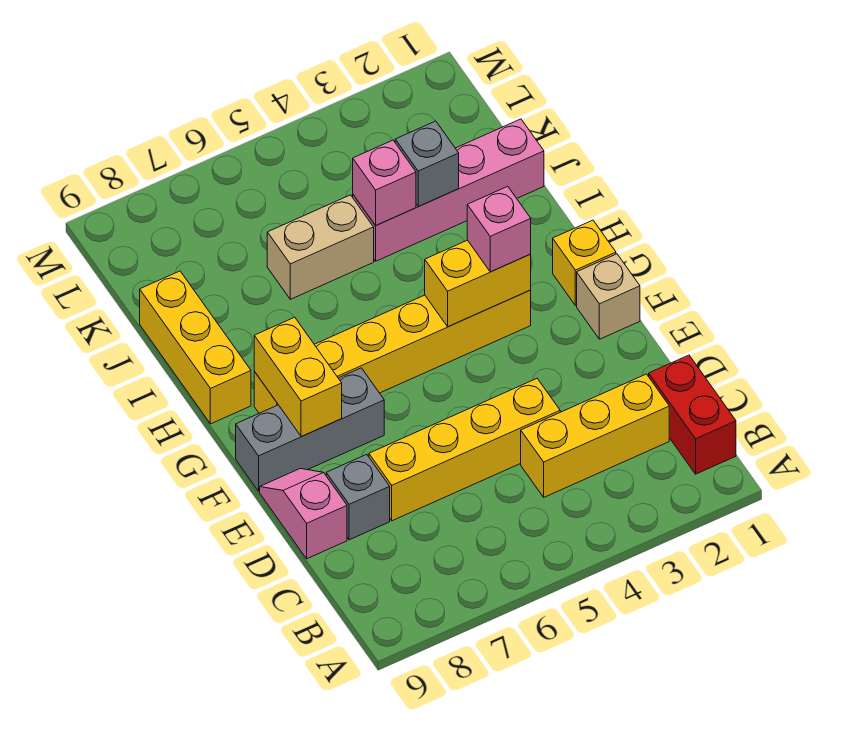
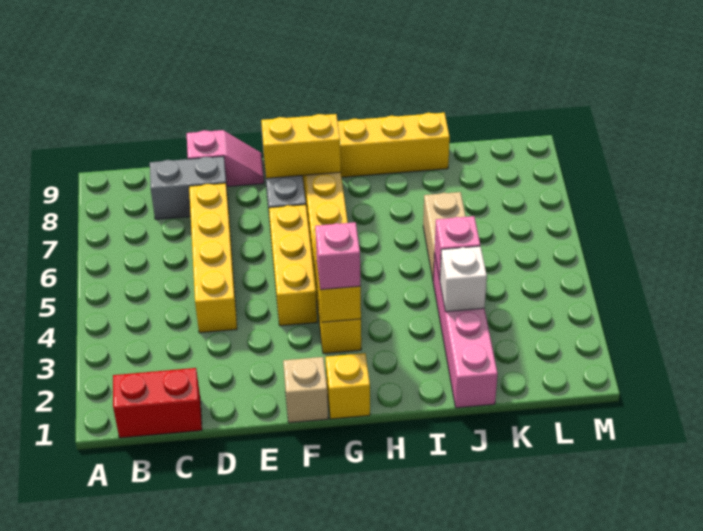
yellow 1x3 brick [521,374,669,497] -> yellow 1x3 brick moved to [269,205,317,326]
grey 1x1 brick [326,454,390,540] -> grey 1x2 brick [150,156,229,219]
grey 1x1 brick [395,121,459,207] -> white 1x1 brick [440,246,487,312]

